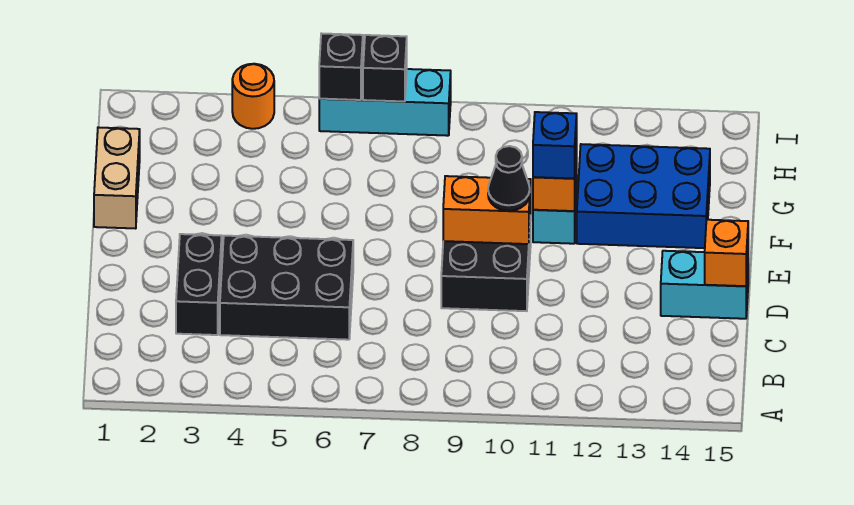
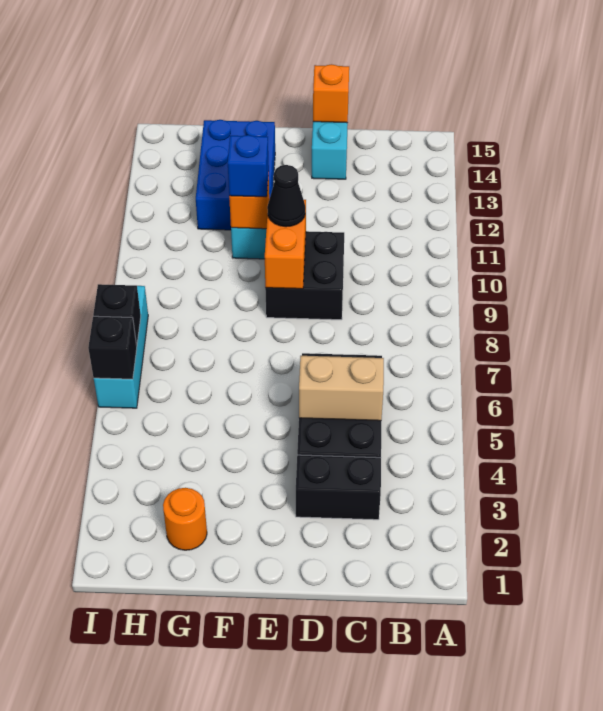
tan 1x2 brick [94,127,140,229] -> tan 1x2 brick moved to [299,356,384,421]
orange 1x1 round brick [232,64,274,129] -> orange 1x1 round brick moved to [163,488,207,550]

